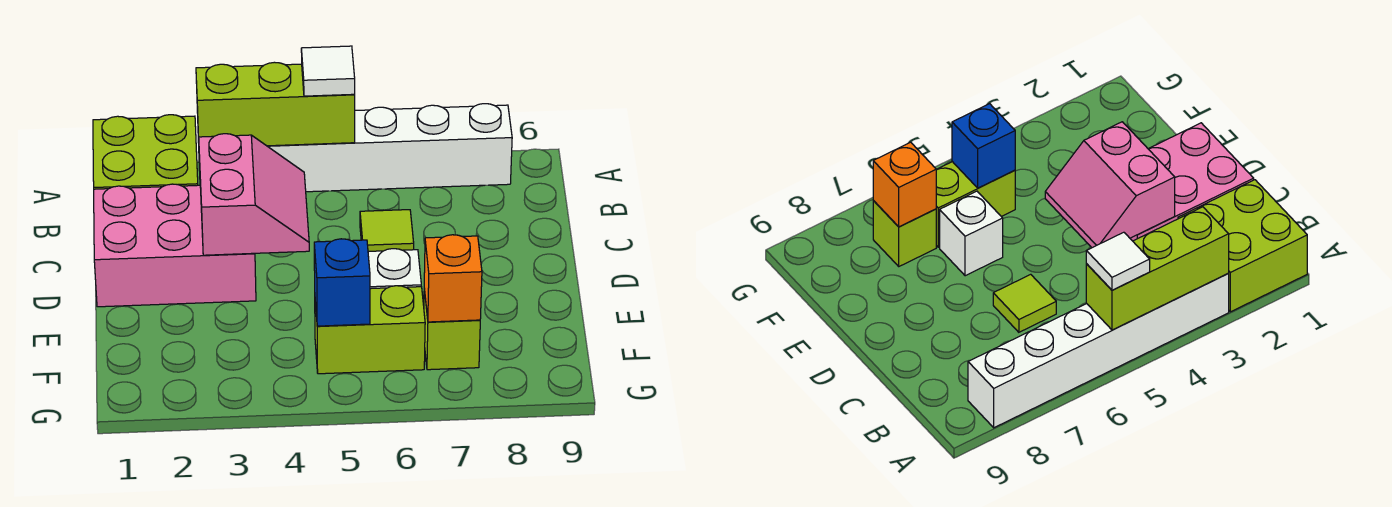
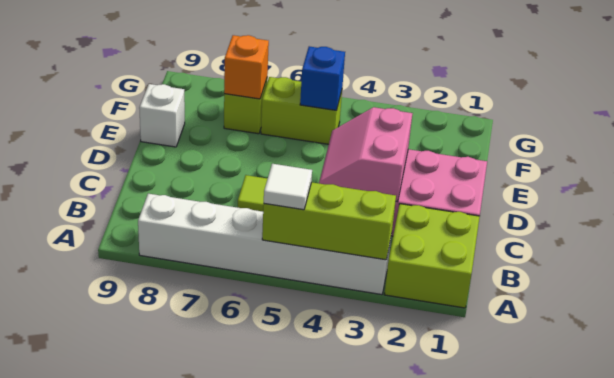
white 1x1 brick [368,249,421,289] -> white 1x1 brick moved to [139,84,185,147]

